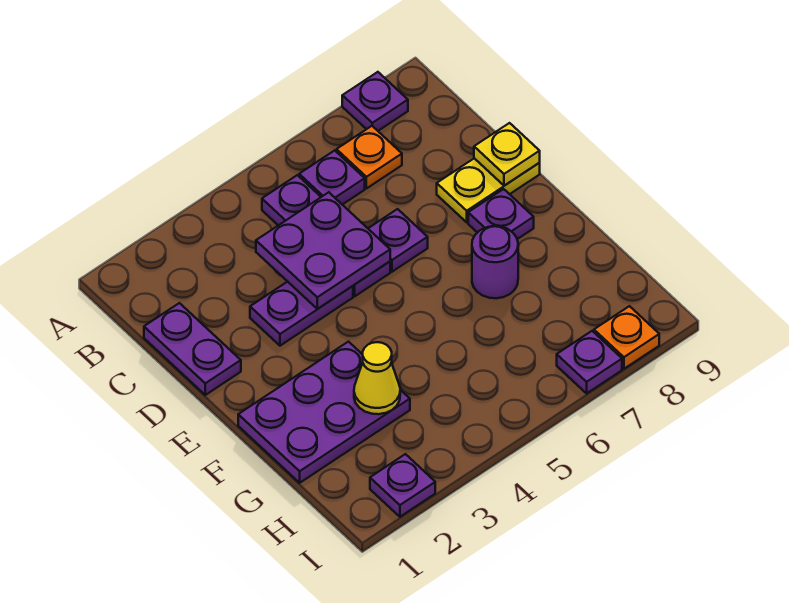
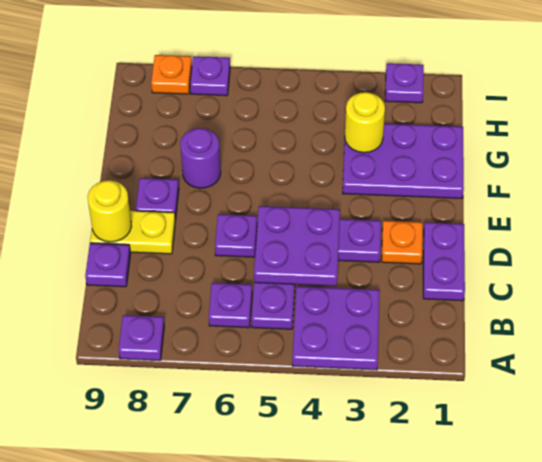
none -> purple 2x2 plate [292,286,380,370]
orange 1x1 plate [337,126,402,188] -> orange 1x1 plate moved to [382,221,423,264]
none -> purple 1x1 plate [85,243,131,287]
yellow 1x1 plate [474,123,540,186] -> yellow 1x1 round brick [88,180,132,242]
yellow 1x1 cone [354,342,400,414] -> yellow 1x1 round brick [345,92,385,153]

